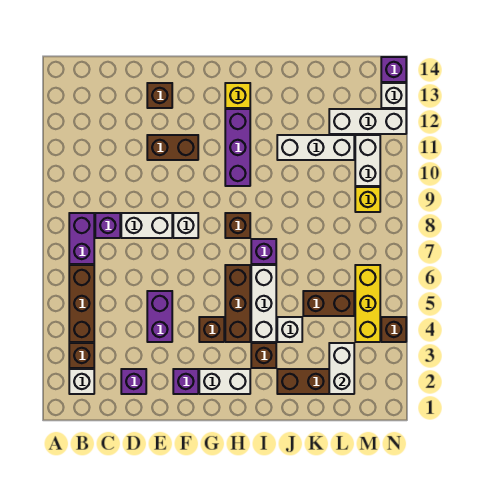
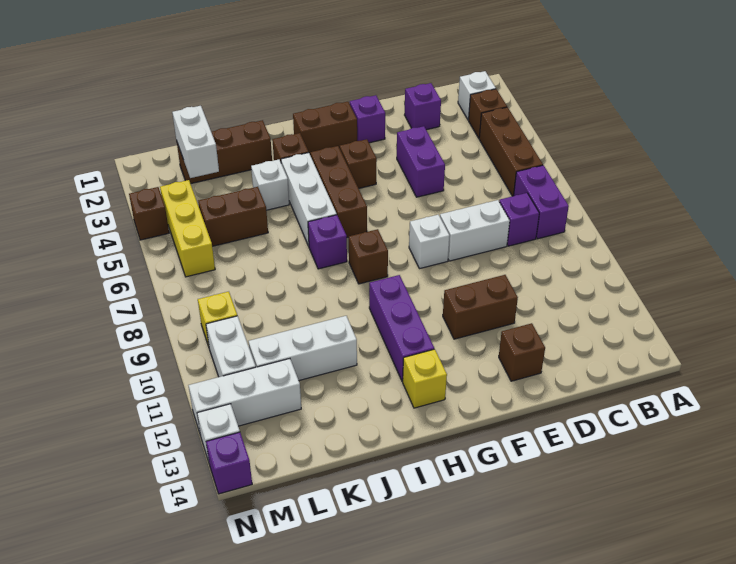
white 1x2 brick [199,369,250,394] -> brown 1x2 brick [293,102,357,156]

